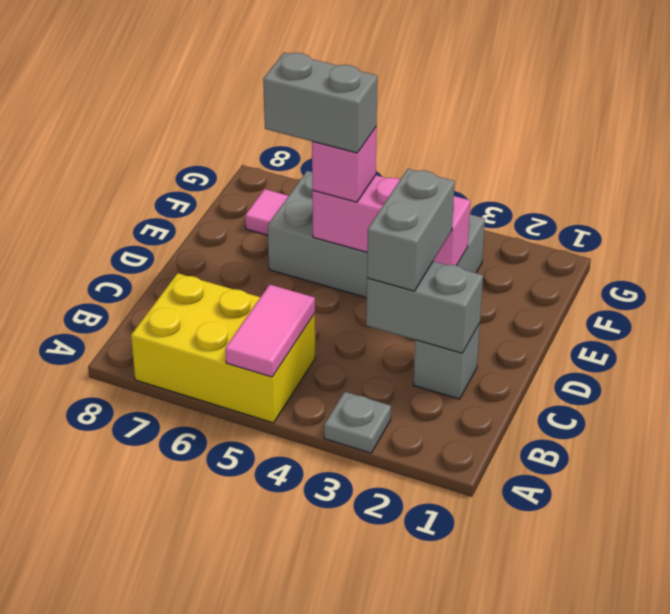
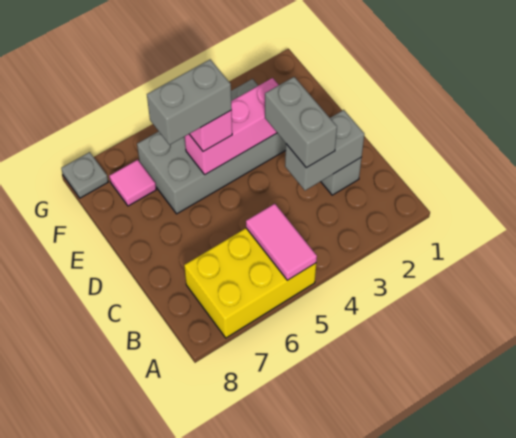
grey 1x1 plate [324,392,391,453] -> grey 1x1 plate moved to [61,152,108,198]

